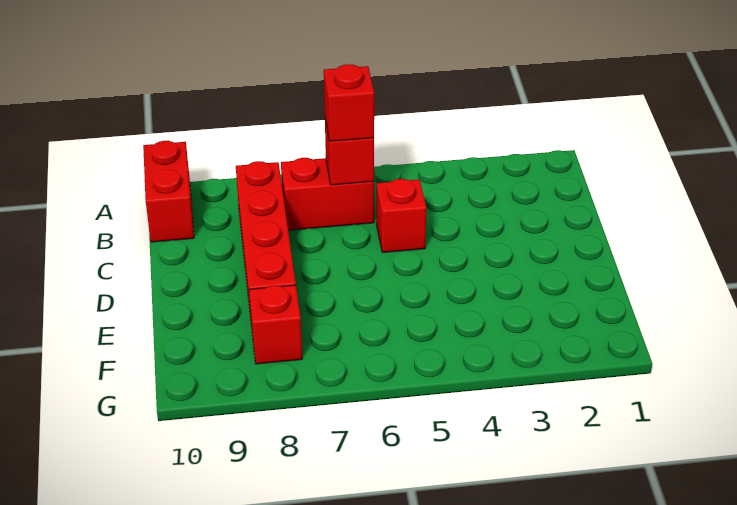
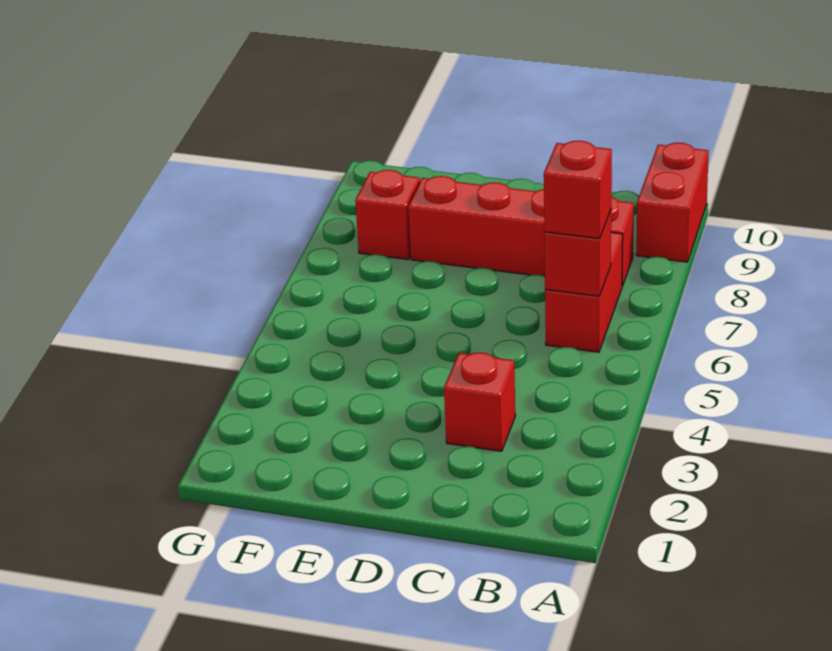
red 1x2 brick [143,141,194,242] -> red 1x2 brick turned to [636,143,709,262]
red 1x1 brick [376,179,426,253] -> red 1x1 brick moved to [444,352,515,451]

